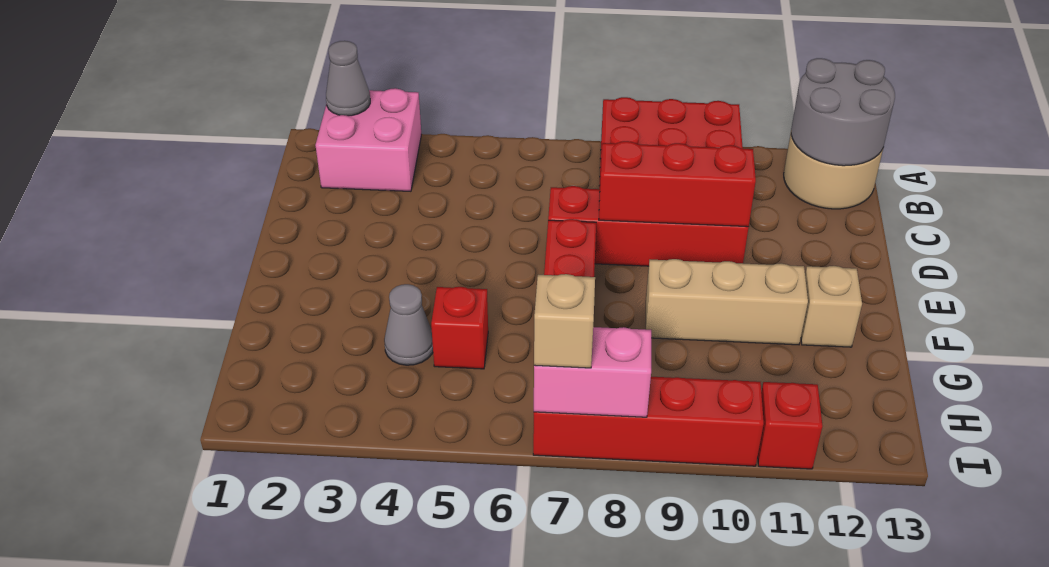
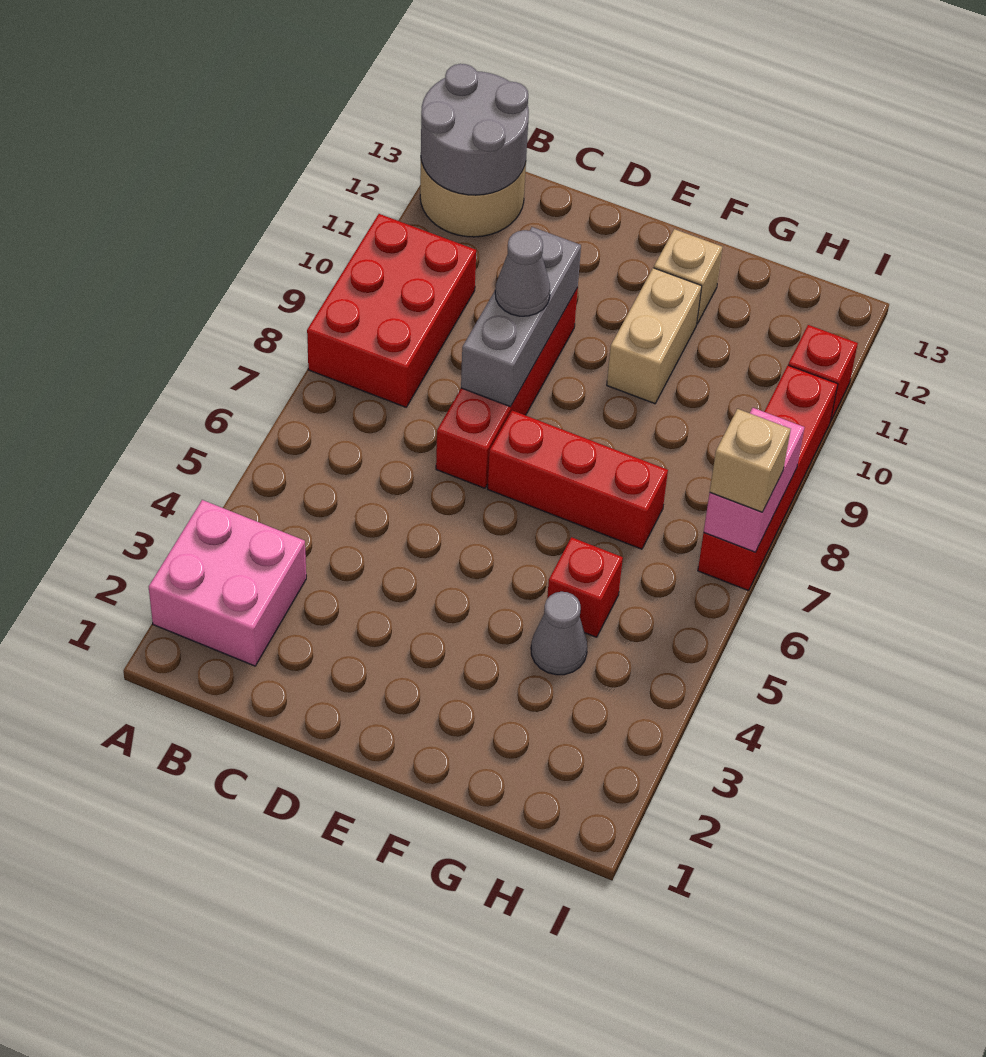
grey 1x1 cone [326,41,370,116] -> grey 1x1 cone moved to [495,230,550,316]
red 1x3 brick [599,141,756,227] -> grey 1x3 brick [461,227,581,407]
tan 1x3 brick [646,259,808,345] -> tan 1x2 brick [607,268,702,404]

